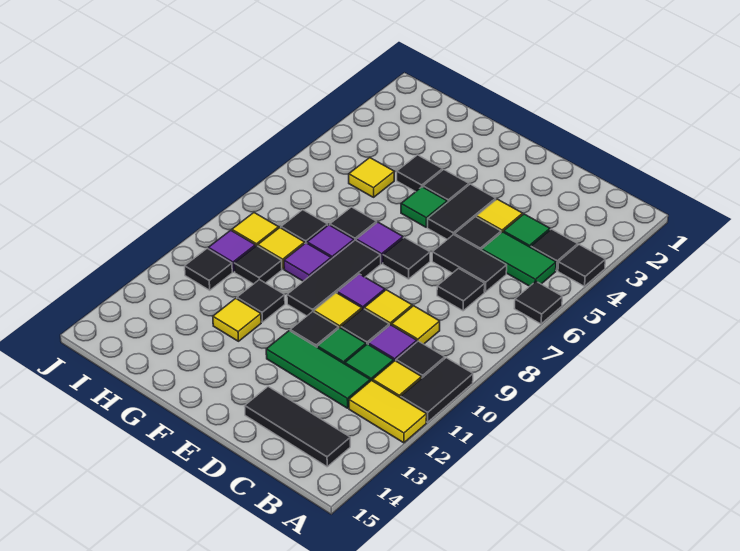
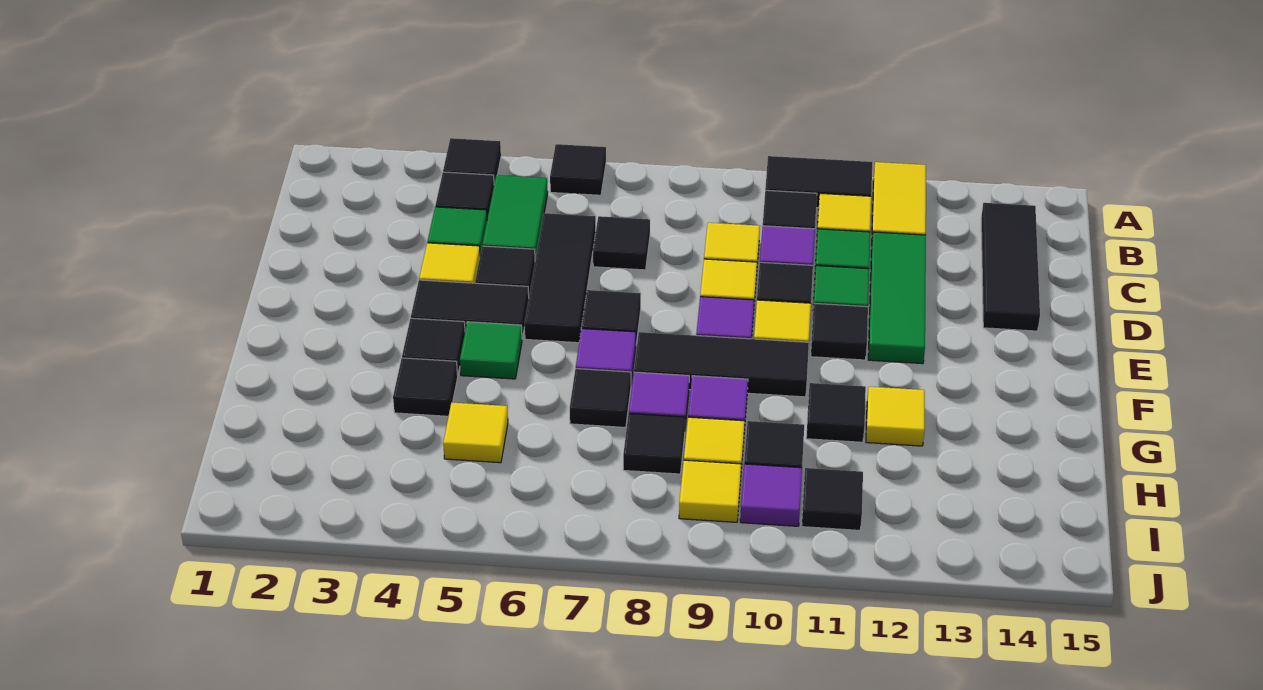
black 1x2 tile [432,235,507,292] -> black 1x3 tile [525,213,596,343]

